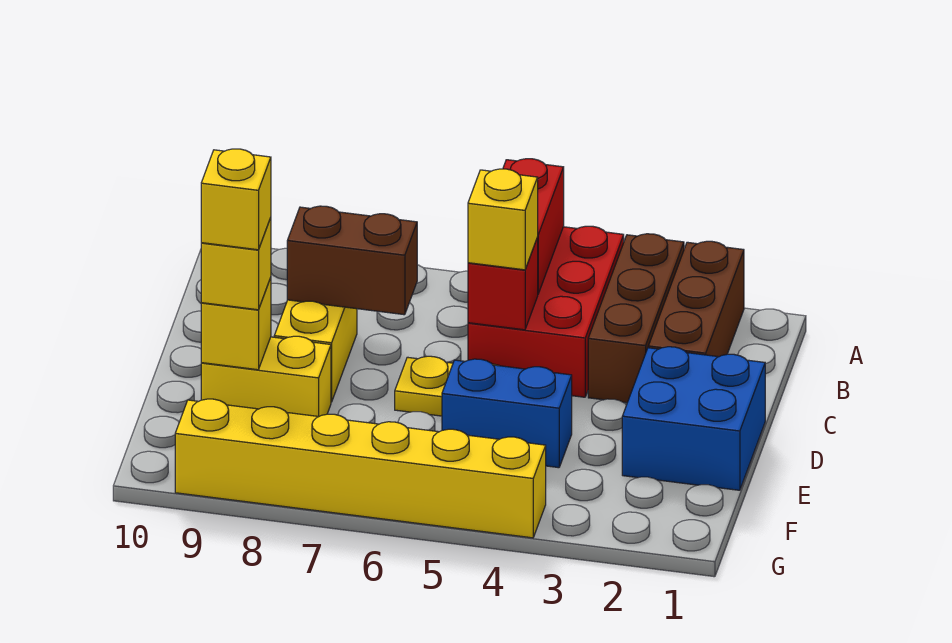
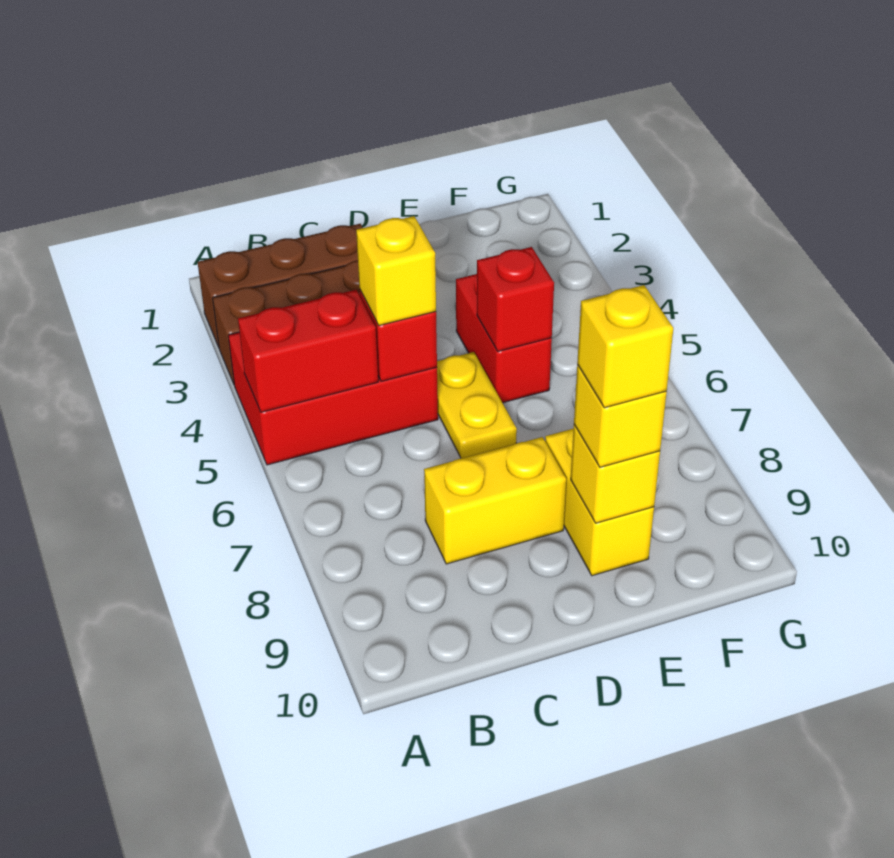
brown 1x2 brick [287,206,417,315] -> none
blue 2x2 brick [622,347,765,490] -> none
blue 1x2 brick [442,359,572,468] -> red 1x2 brick [456,274,552,403]
none -> red 1x1 brick [477,247,554,351]
yellow 1x6 brick [175,399,546,538] -> none

